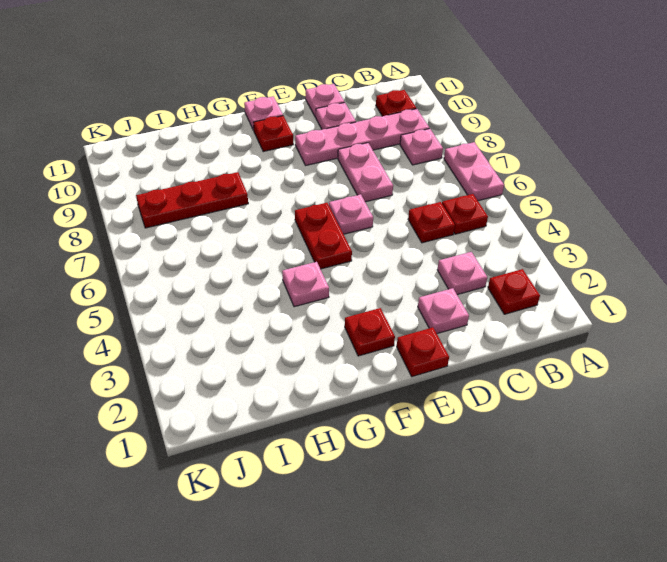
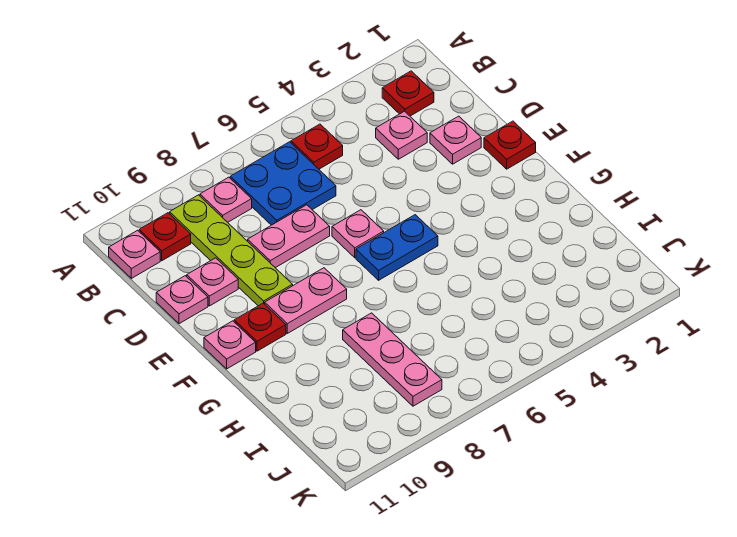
pink 1x2 plate [444,142,504,201] -> pink 1x2 plate moved to [265,268,347,333]
none -> blue 2x2 plate [230,142,336,225]
pink 1x4 plate [295,109,429,165] -> lime 1x4 plate [170,195,293,306]
red 1x1 plate [408,202,455,243] -> none
red 1x1 plate [345,308,395,356] -> none
red 1x2 plate [295,203,352,269] -> blue 1x2 plate [356,215,438,280]
pink 1x1 plate [282,262,329,307] -> pink 1x1 plate moved to [109,230,160,278]
red 1x3 plate [136,172,248,228] -> pink 1x3 plate [343,313,442,406]

